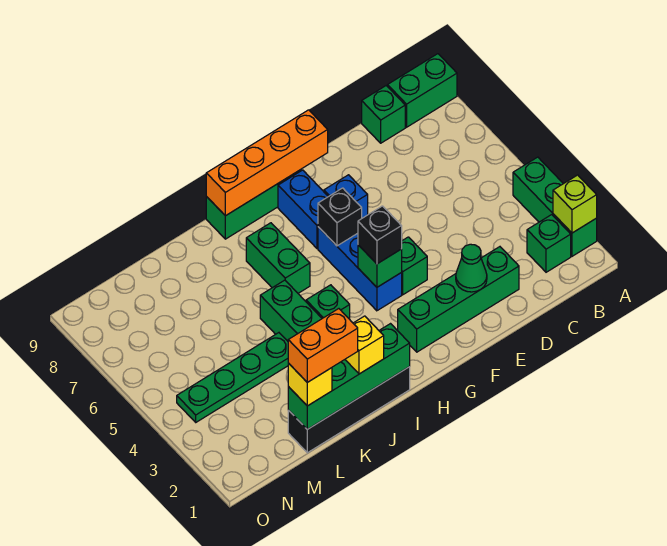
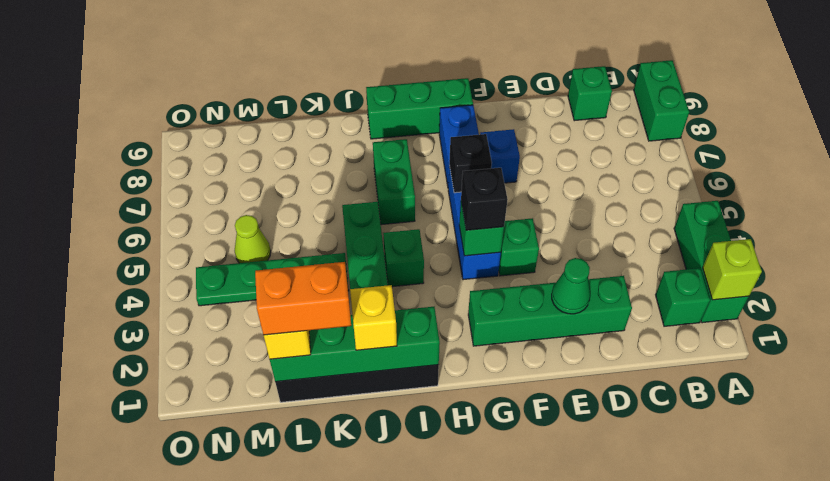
green 1x2 brick [388,54,457,127] -> green 1x2 brick turned to [634,60,689,141]
orange 1x4 brick [206,110,328,216] -> none
none -> lime 1x1 cone [235,215,271,263]

